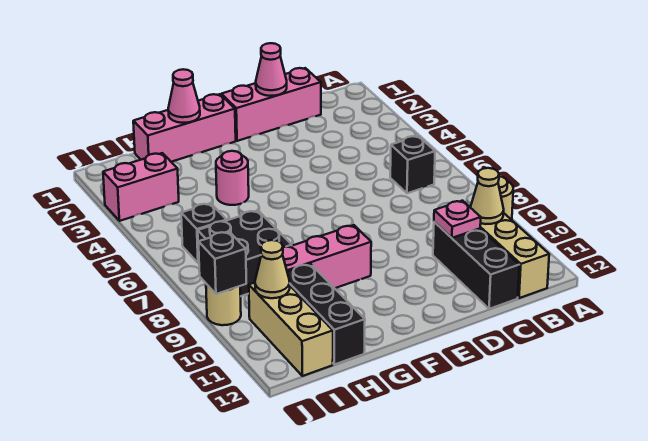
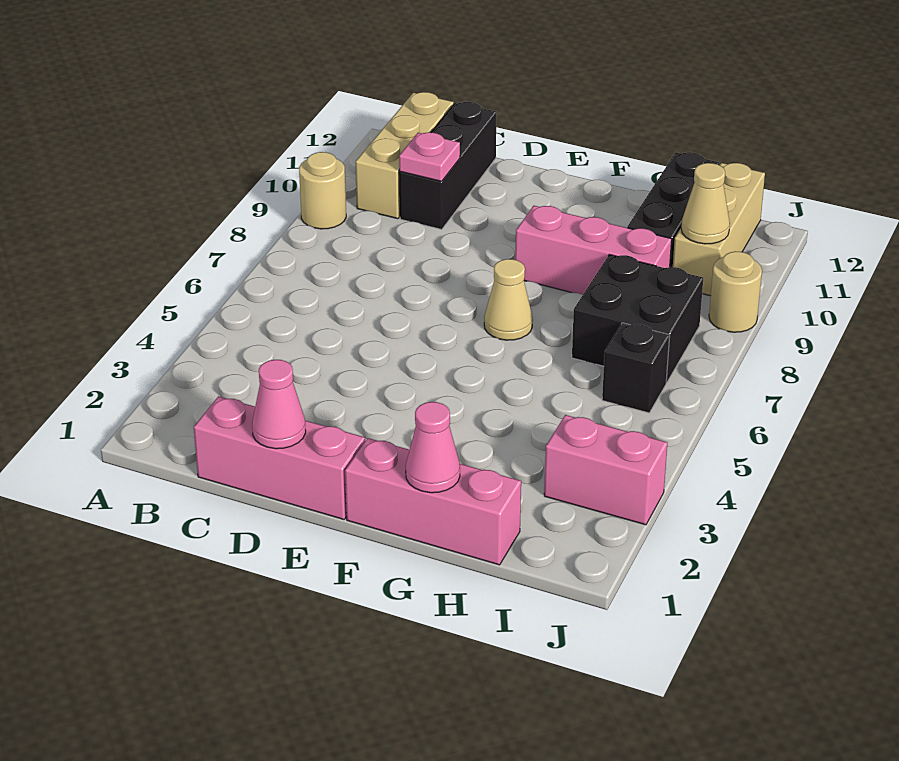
black 1x1 brick [390,136,435,193] -> none
tan 1x1 cone [470,168,504,224] -> tan 1x1 cone moved to [484,259,533,340]
pink 1x1 round brick [216,151,249,205] -> none
black 1x1 brick [199,231,246,294] -> none

